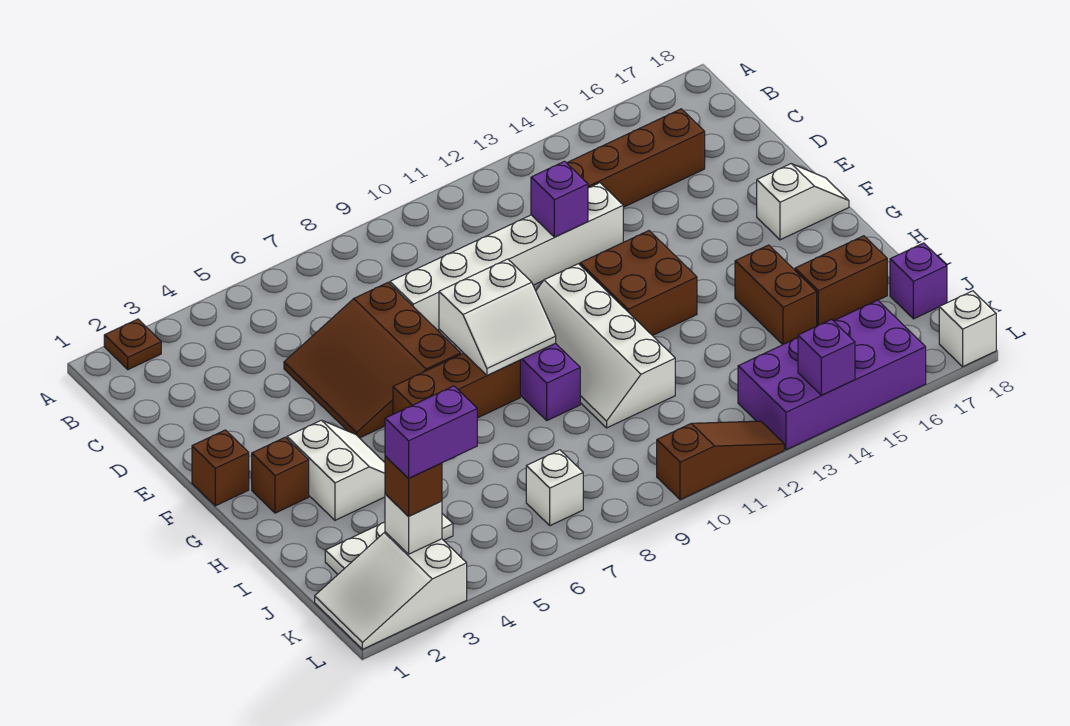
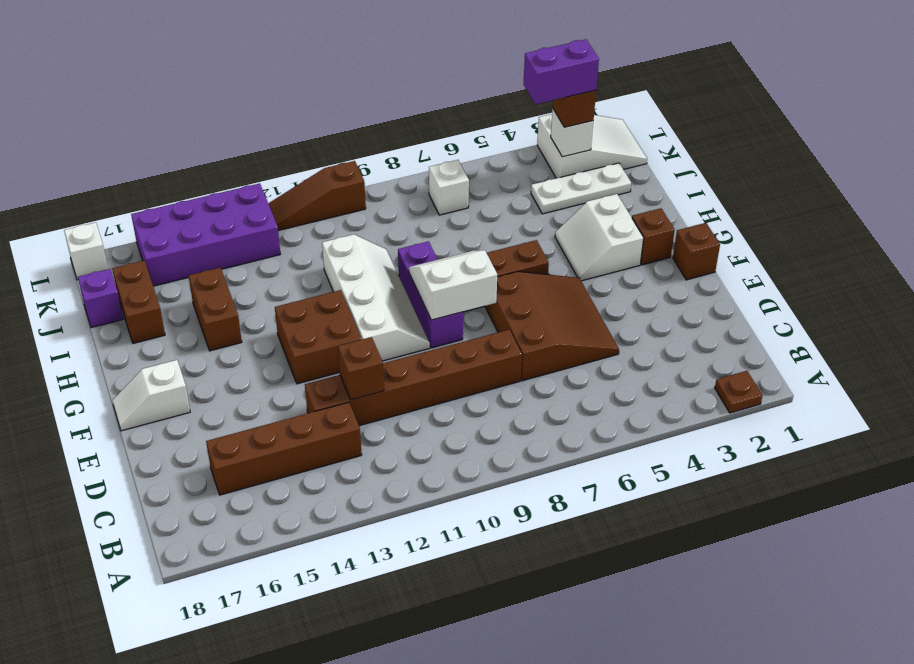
white 1x6 brick [390,183,623,330] -> brown 1x6 brick [305,330,522,426]
purple 1x1 brick [531,161,588,237] -> brown 1x1 brick [338,337,384,400]
brown 1x2 brick [795,236,887,326] -> brown 1x2 brick turned to [112,261,165,343]
purple 1x1 brick [798,320,855,395] -> none

